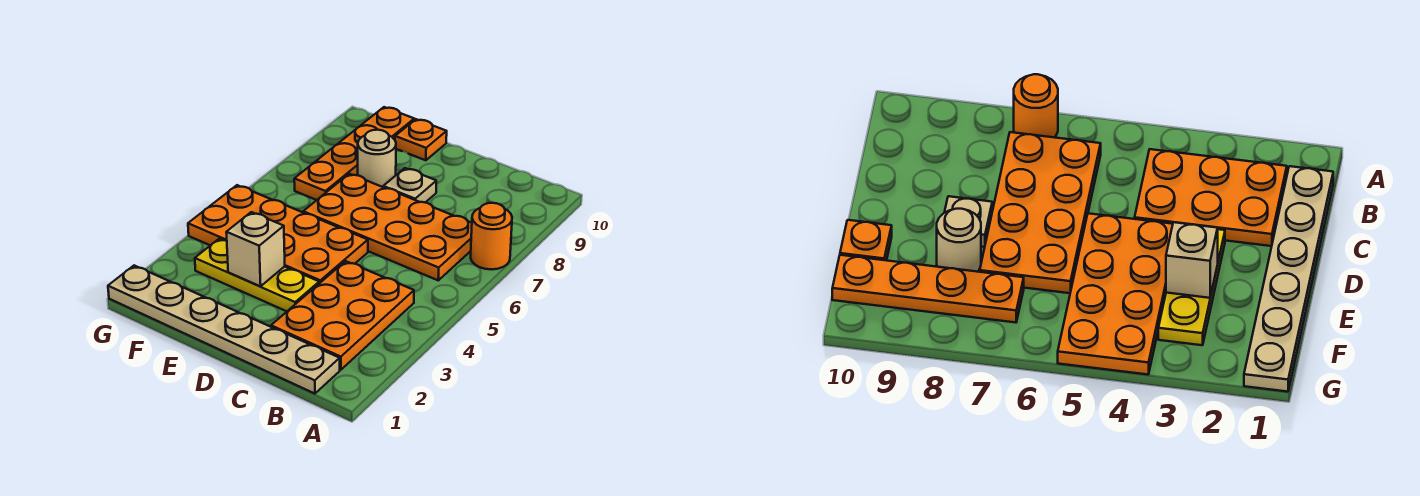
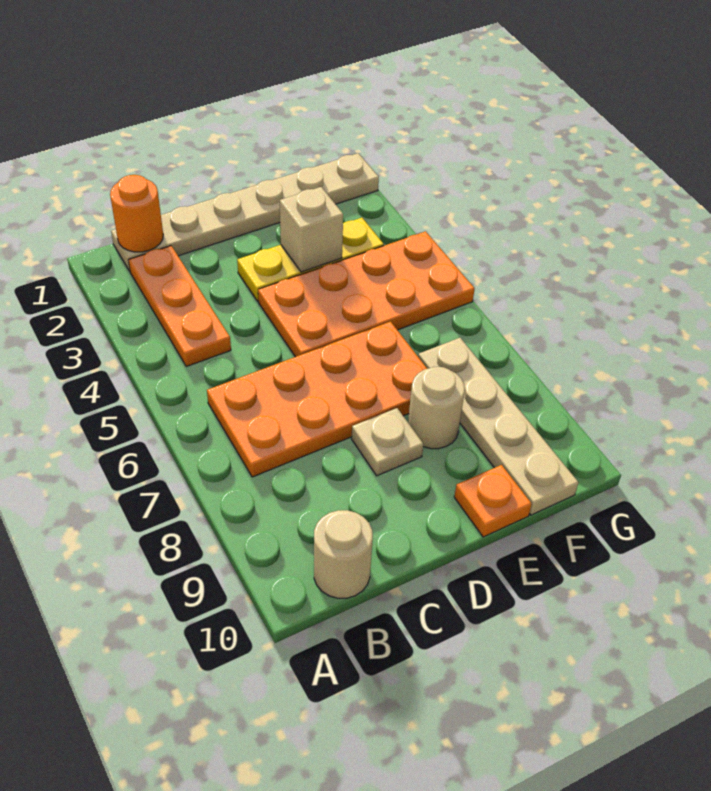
orange 1x1 round brick [471,203,512,269] -> orange 1x1 round brick moved to [110,175,163,252]
orange 2x3 plate [271,261,414,370] -> orange 1x3 plate [129,246,231,367]
none -> tan 1x1 round brick [314,510,373,598]
orange 1x4 plate [294,107,414,200] -> tan 1x4 plate [418,338,578,515]

